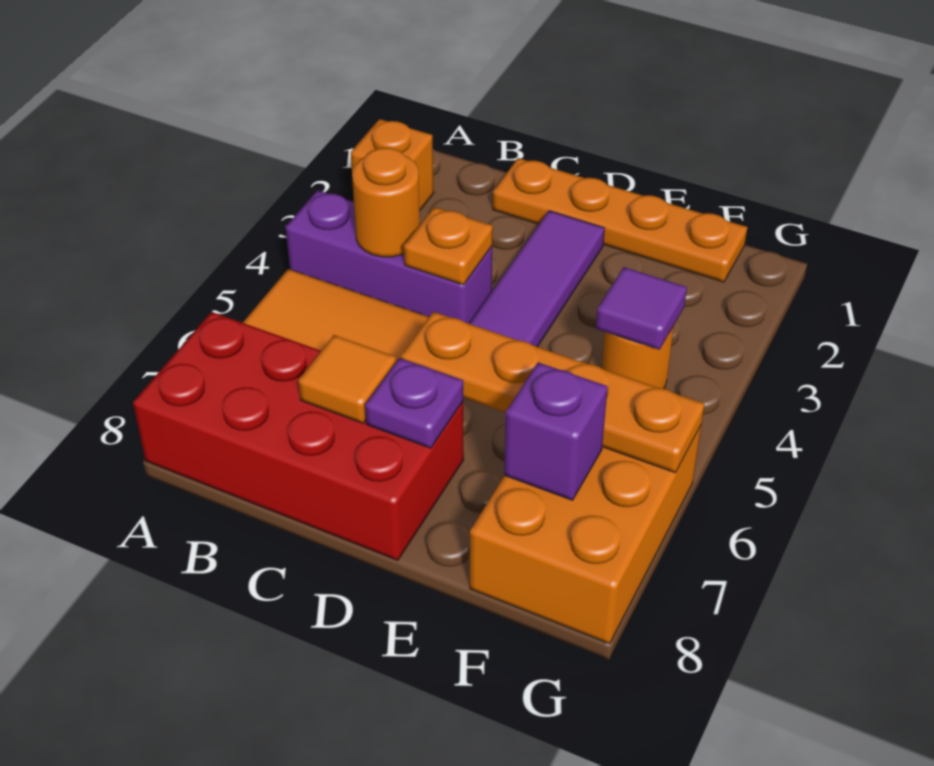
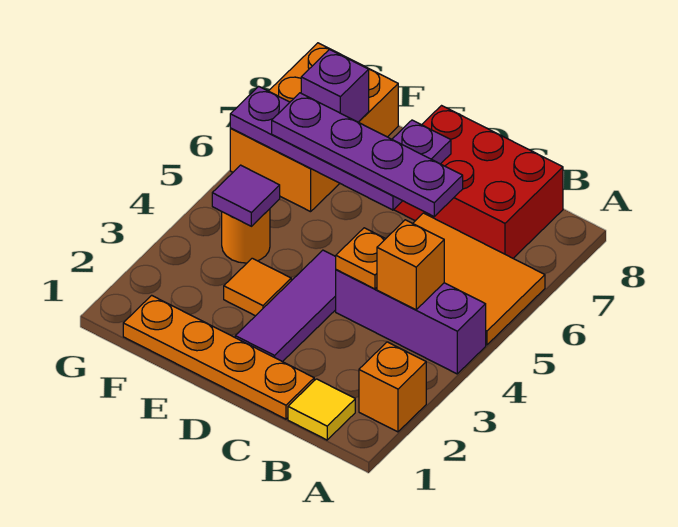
red 2x4 brick [133,312,464,560] -> red 2x3 brick [394,106,563,258]
none -> yellow 1x1 tile [288,379,355,440]
orange 1x1 round brick [352,148,420,257] -> orange 1x1 brick [377,220,444,310]
none -> purple 1x4 plate [272,93,463,216]
orange 1x1 tile [298,335,396,423] -> orange 1x1 tile moved to [224,258,291,316]
orange 1x4 plate [401,312,705,473] -> purple 1x4 plate [230,86,402,210]

